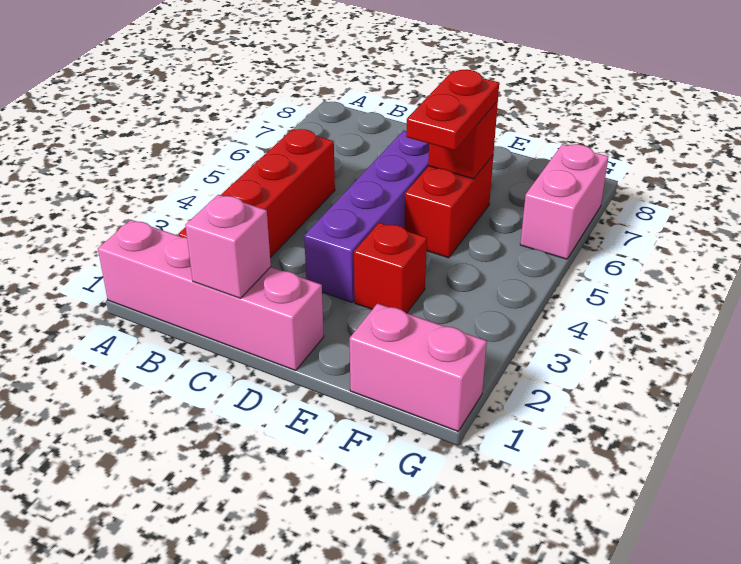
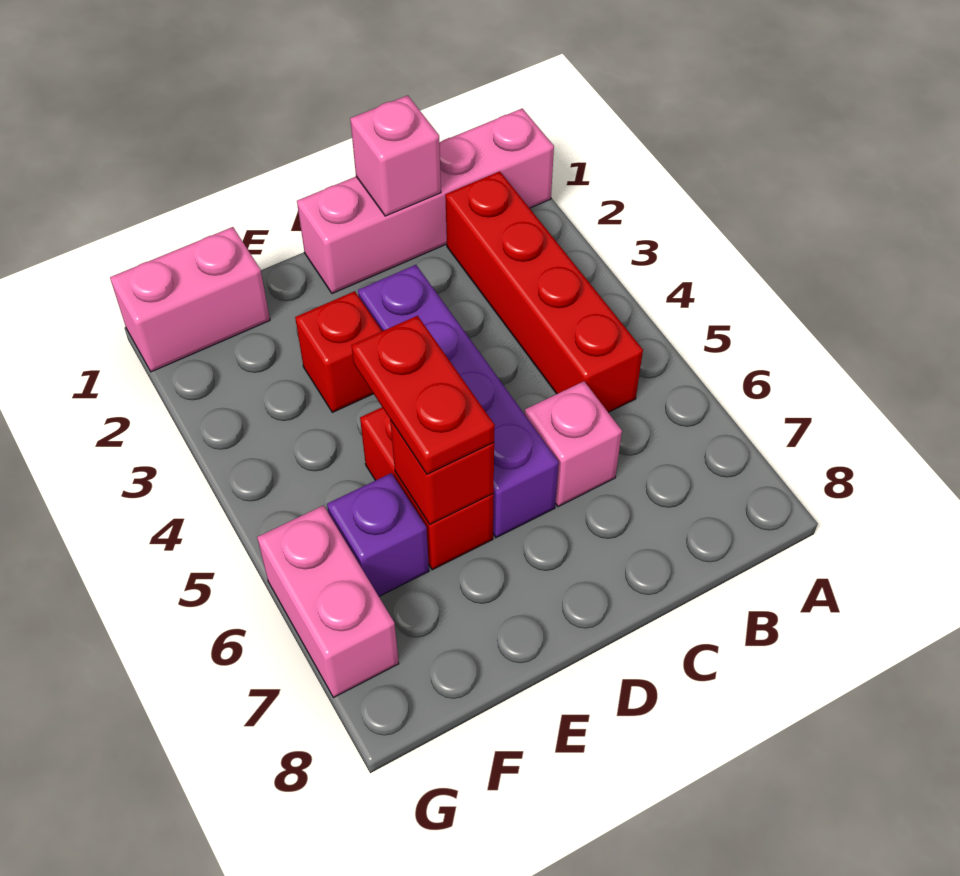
none -> pink 1x1 brick [525,381,622,507]
none -> purple 1x1 brick [327,473,429,596]

